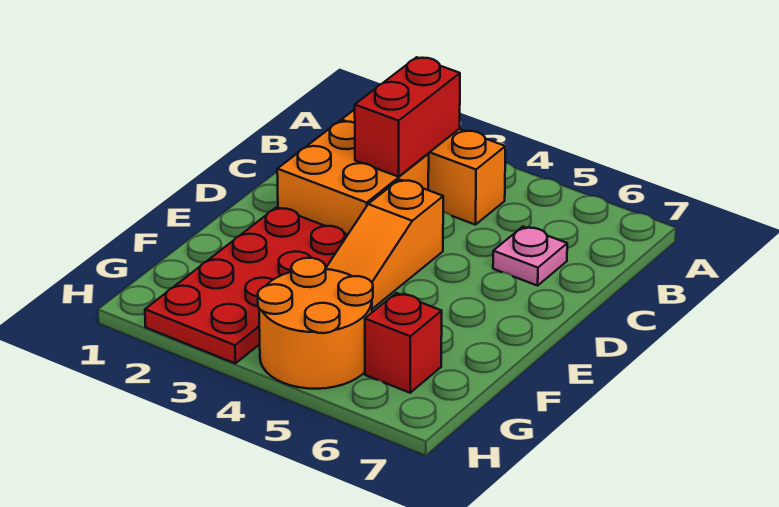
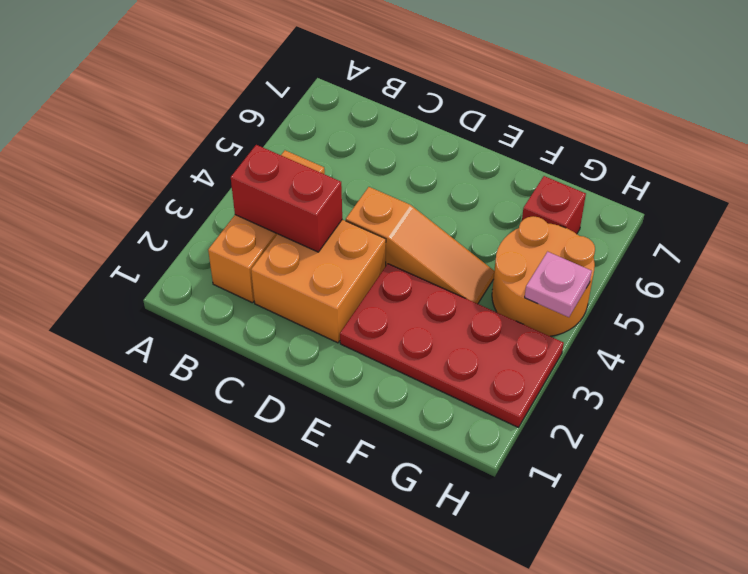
pink 1x1 plate [493,227,567,286] -> pink 1x1 plate moved to [525,252,592,317]

